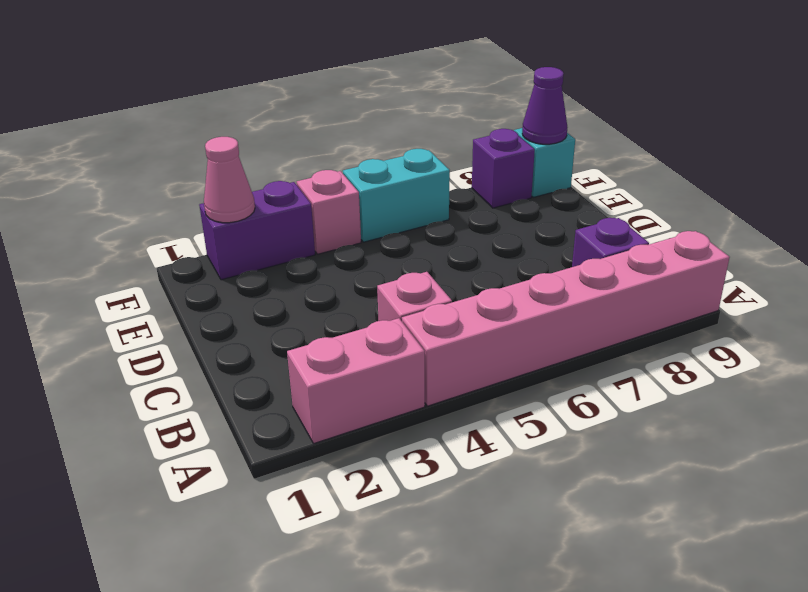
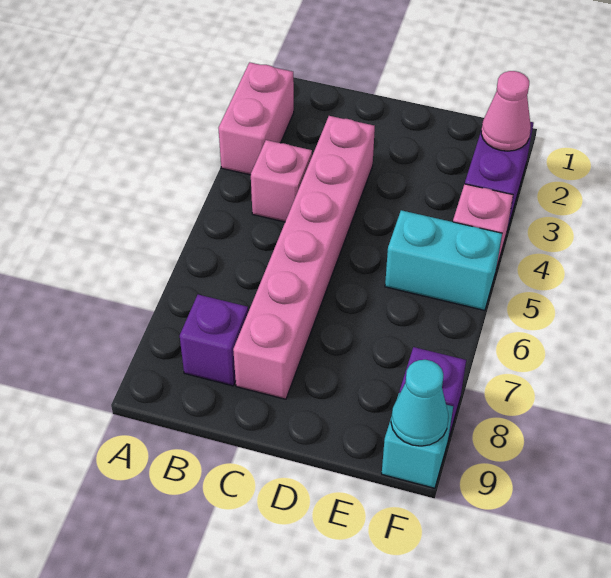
pink 1x6 brick [402,231,730,406] -> pink 1x6 brick moved to [233,116,375,399]
cyan 1x2 brick [343,149,450,242] -> cyan 1x2 brick turned to [385,210,502,310]
purple 1x1 cone [522,67,567,144] -> cyan 1x1 cone [391,360,448,446]

